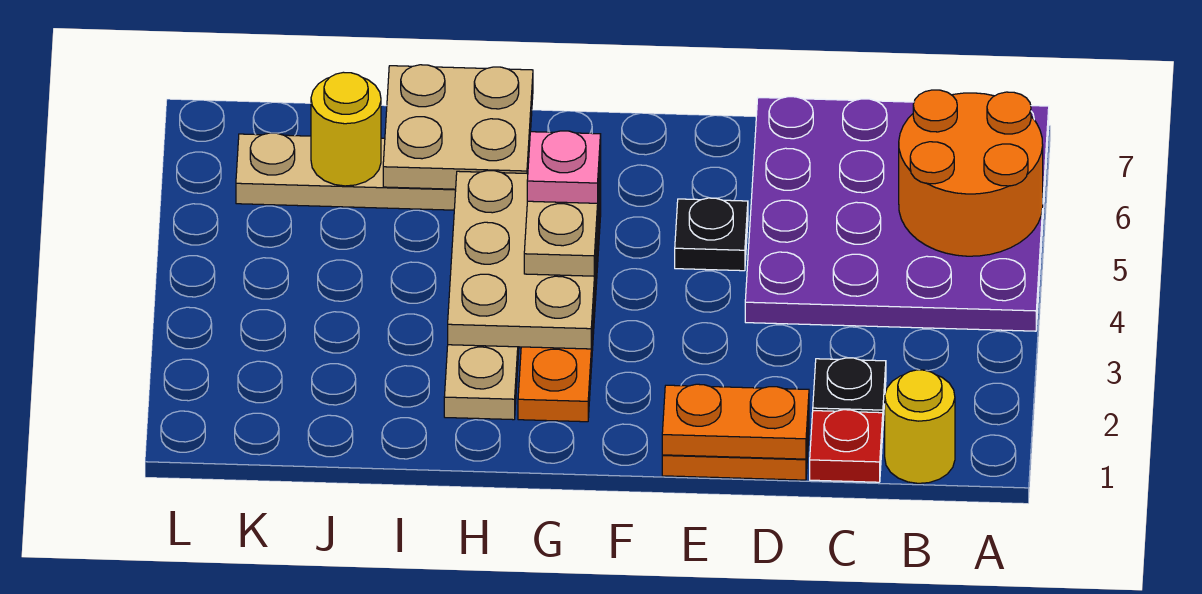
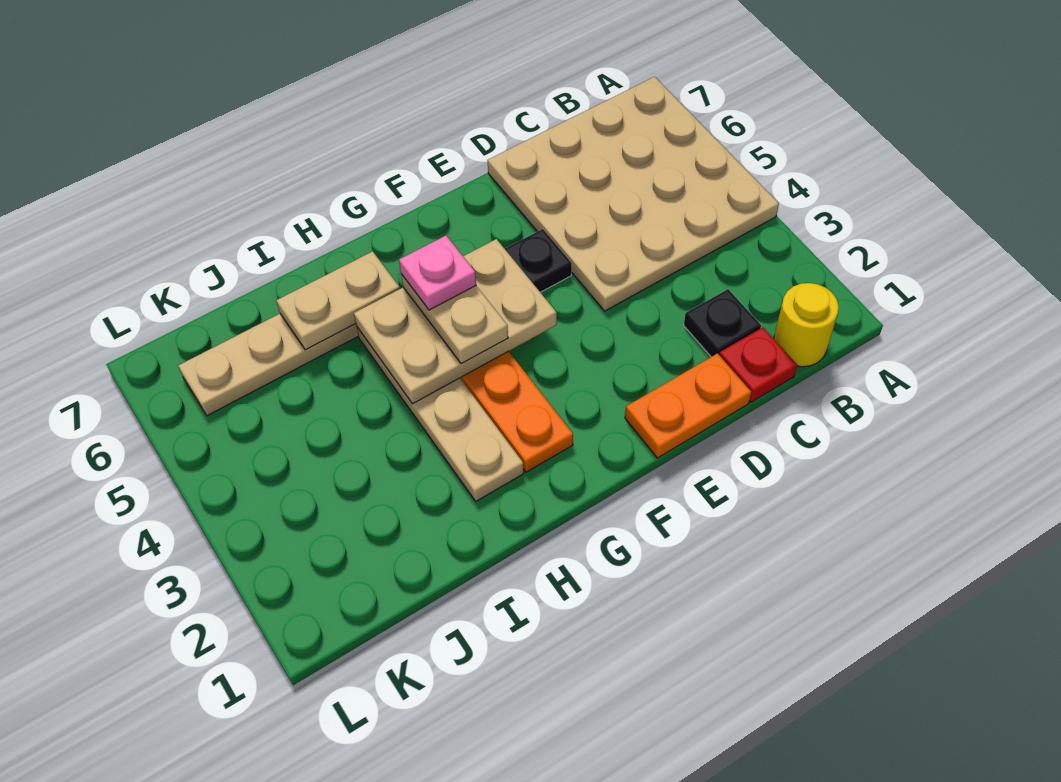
purple 4x4 plate [745,97,1049,331] -> tan 4x4 plate [487,77,779,311]
orange 2x2 round brick [899,90,1043,256] -> none
orange 1x2 plate [662,384,809,459] -> none
tan 2x3 plate [448,171,601,349] -> tan 2x3 plate turned to [354,239,557,404]
tan 2x2 plate [383,65,533,189] -> tan 1x2 plate [276,251,400,350]
yellow 1x1 round brick [311,72,381,186] -> none

